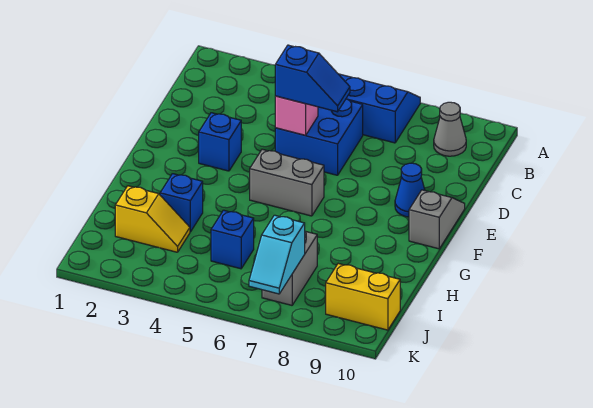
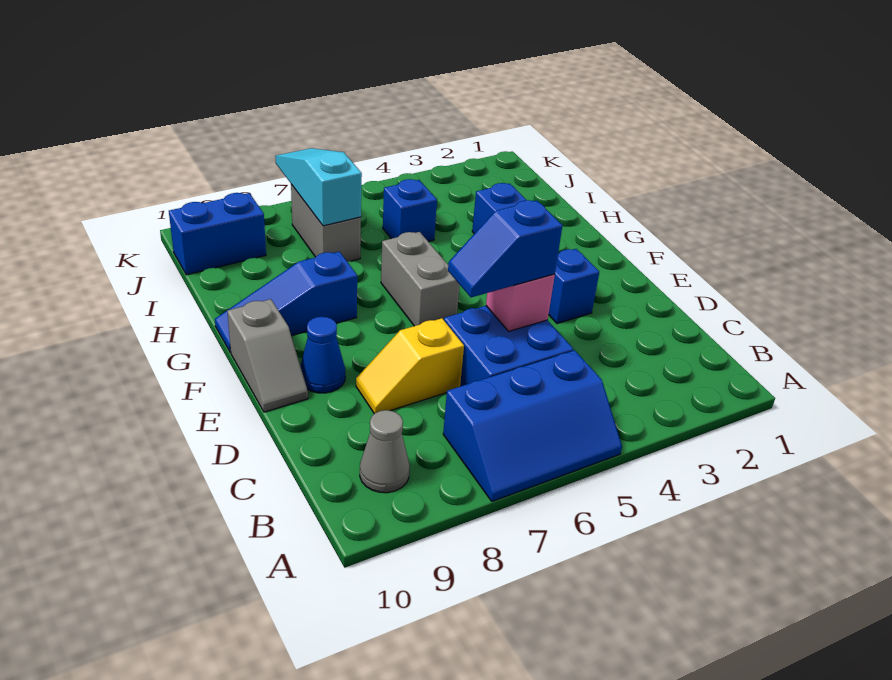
grey 1x2 brick [250,149,324,216] -> grey 1x2 brick turned to [381,232,460,326]
none -> blue 1x3 slope [215,252,357,353]
yellow 1x2 slope [115,186,190,252] -> yellow 1x2 slope moved to [356,318,464,414]
cyan 1x2 slope [249,215,305,294] -> cyan 1x3 slope [275,148,362,226]
yellow 1x2 brick [326,264,400,330] -> blue 1x2 brick [169,193,266,275]

